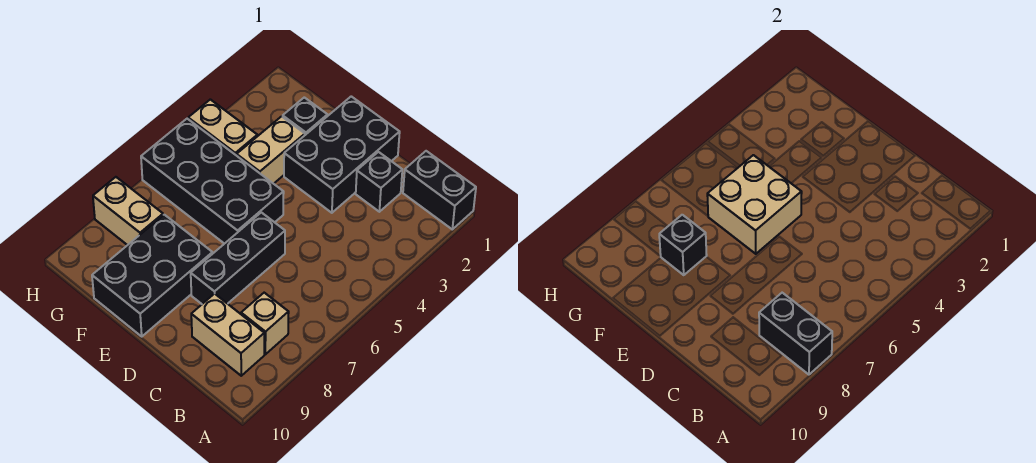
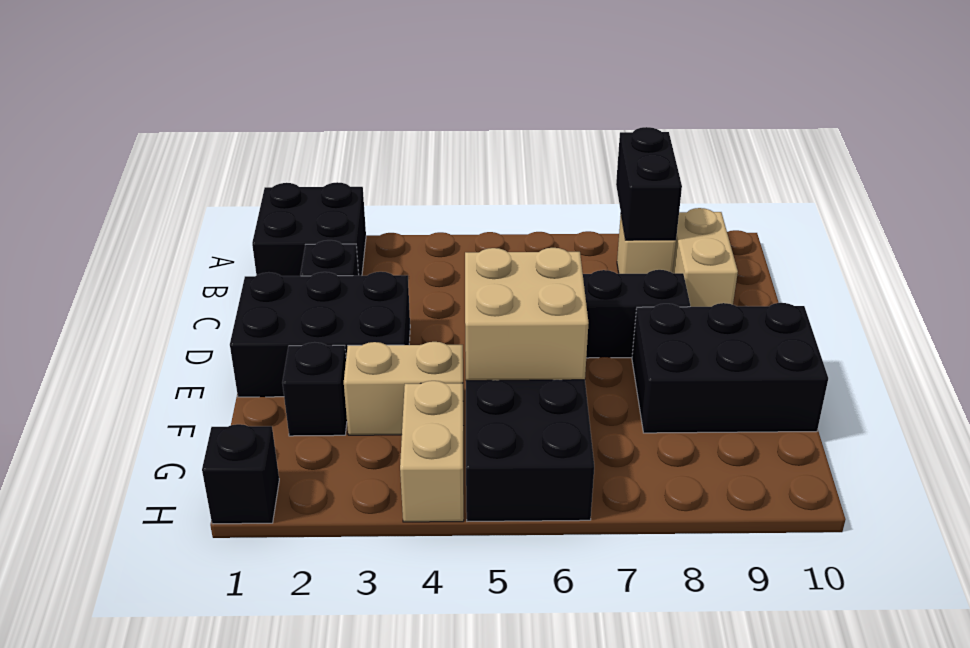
black 1x2 brick [403,151,476,229] -> black 2x2 brick [252,182,366,276]
black 1x1 brick [659,215,707,275] -> black 1x1 brick moved to [202,424,279,524]
tan 1x2 brick [93,177,163,245] -> none

